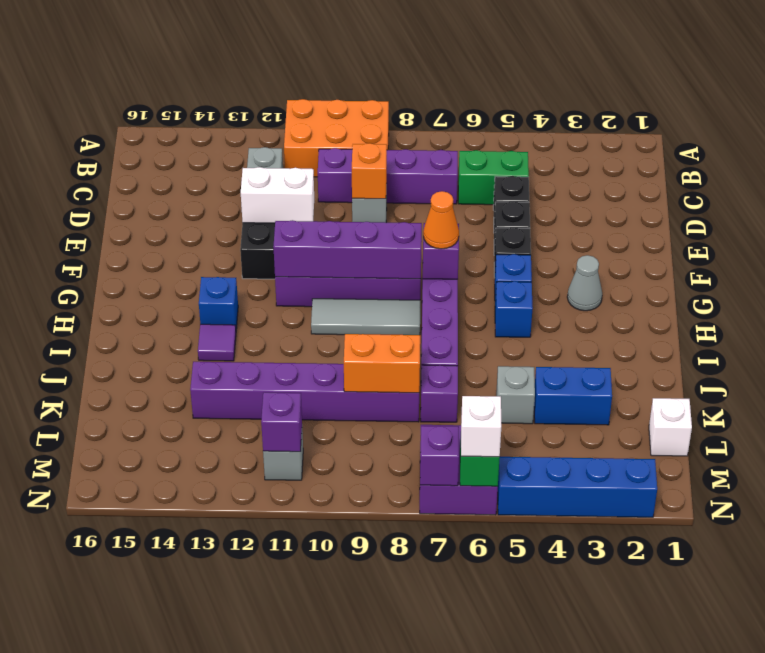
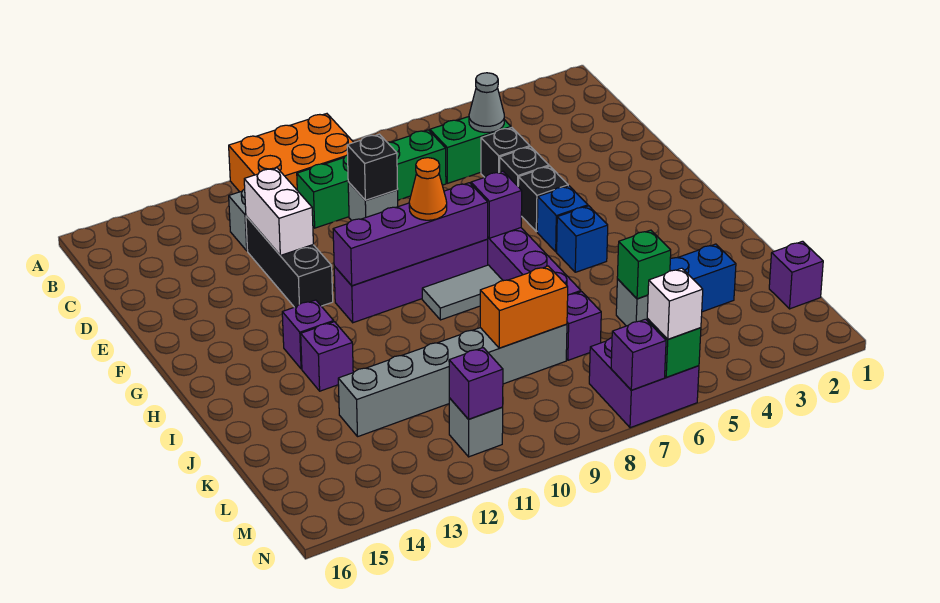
purple 1x4 brick [318,148,458,204] -> green 1x4 brick [297,130,446,228]
orange 1x1 brick [352,143,387,199] -> black 1x1 brick [347,134,398,200]
white 1x2 brick [241,167,314,223] -> white 1x2 brick turned to [244,168,313,255]
grey 1x1 cone [567,255,602,311] -> grey 1x1 cone moved to [469,73,504,132]
orange 1x1 cone [423,191,459,249] -> orange 1x1 cone moved to [409,158,447,220]
grey 1x3 tile [311,299,420,335] -> grey 1x2 tile [422,265,503,320]
blue 1x1 brick [199,277,238,329] -> purple 1x1 brick [282,300,334,369]
purple 1x1 tile [198,324,236,361] -> purple 1x1 brick [301,322,353,391]
none -> green 1x1 brick [617,230,671,299]
purple 1x6 brick [190,362,419,422] -> grey 1x6 brick [338,324,567,436]
white 1x1 brick [649,398,692,456] -> purple 1x1 brick [769,241,823,309]
blue 1x4 brick [498,457,657,517] -> none

